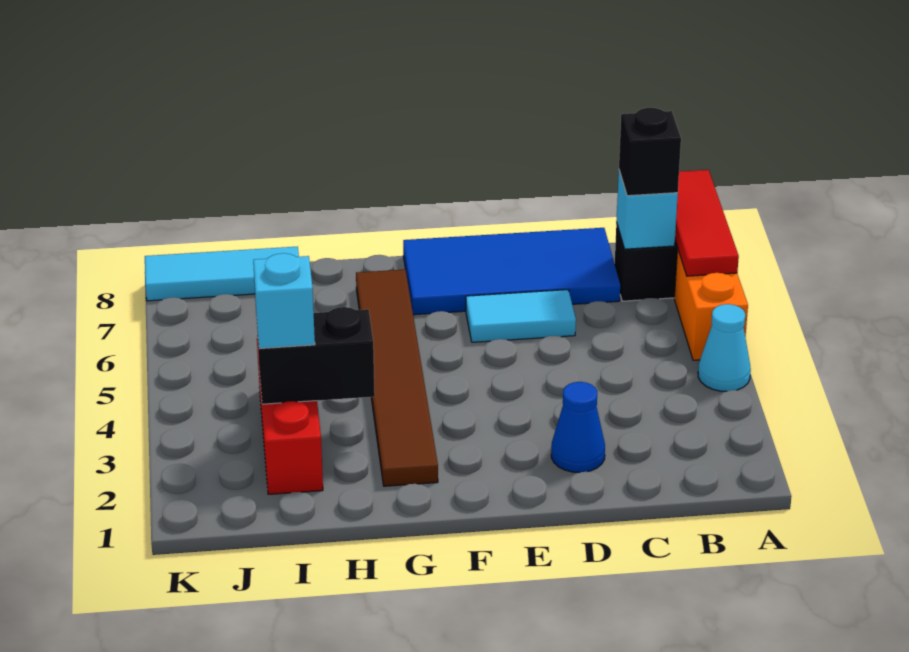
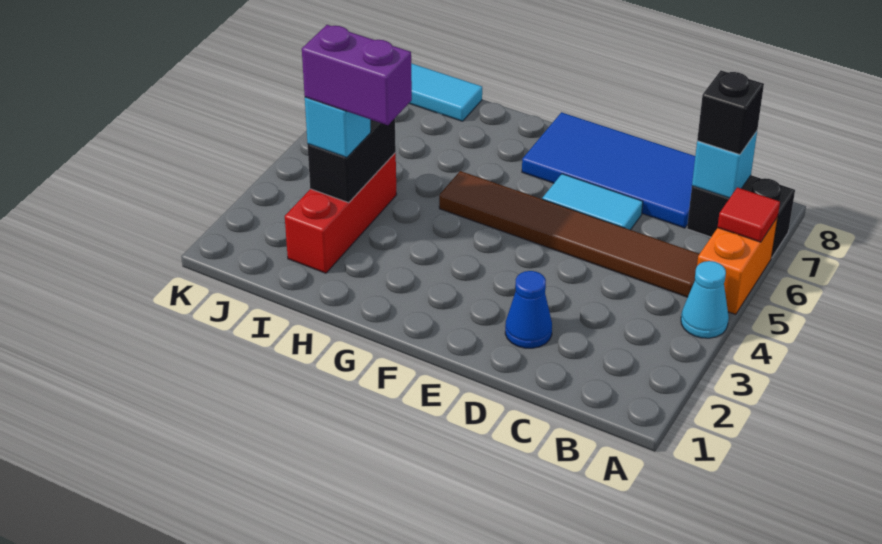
red 1x3 tile [675,170,739,276] -> red 1x1 tile [718,187,780,242]
brown 1x6 tile [356,269,438,486] -> brown 1x6 tile turned to [439,171,699,297]
black 1x2 brick [257,307,375,404] -> black 1x2 brick turned to [308,119,396,203]
none -> purple 1x2 brick [302,25,412,125]

